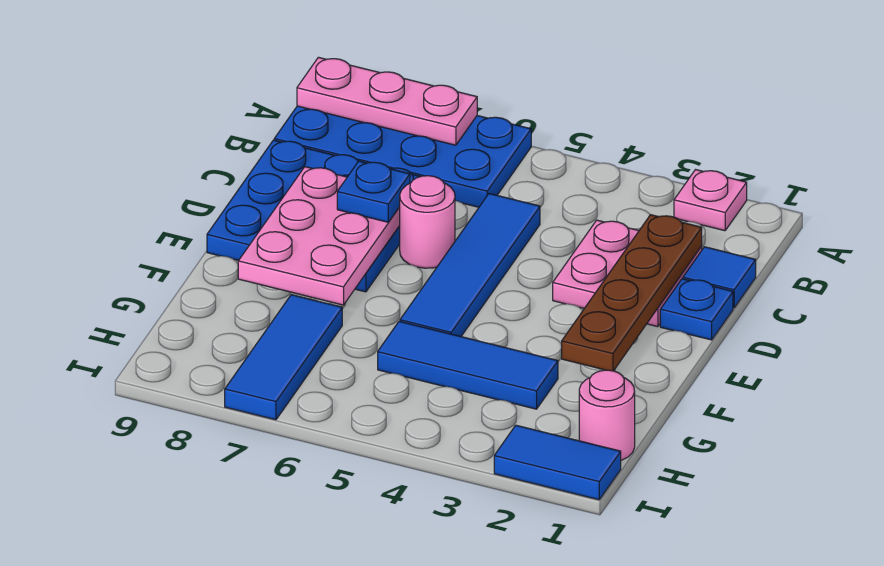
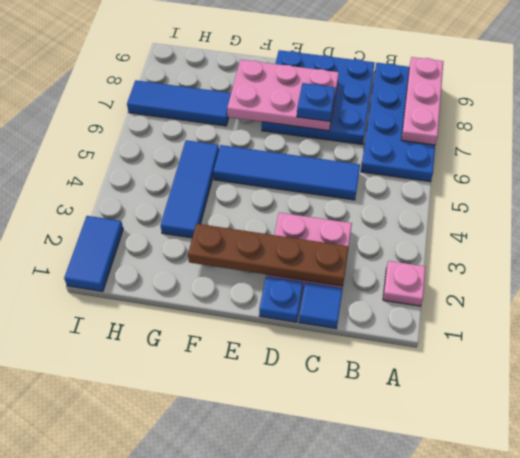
pink 1x1 round brick [400,176,455,268] -> none
pink 1x1 round brick [579,370,635,460] -> none

